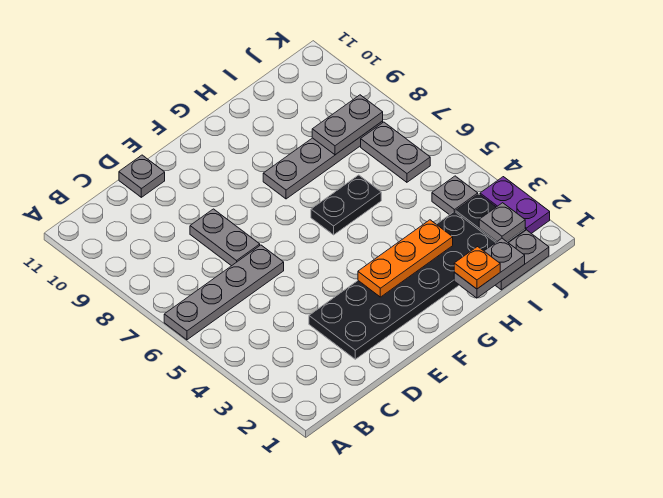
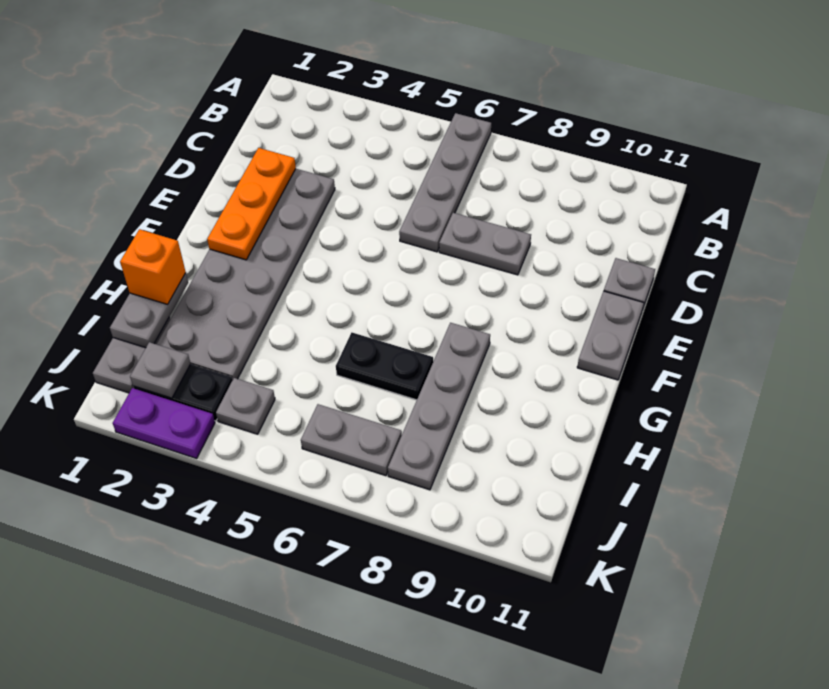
black 2x6 plate [309,211,495,359] -> grey 2x6 plate [157,169,335,380]
orange 1x3 plate [358,220,453,297] -> orange 1x3 plate moved to [207,148,296,260]
black 1x2 plate [311,175,381,235] -> black 1x2 plate turned to [336,333,433,400]
orange 1x1 plate [454,247,500,289] -> orange 1x1 brick [120,229,186,304]
grey 1x2 plate [312,95,383,155] -> grey 1x2 plate moved to [577,291,644,380]

